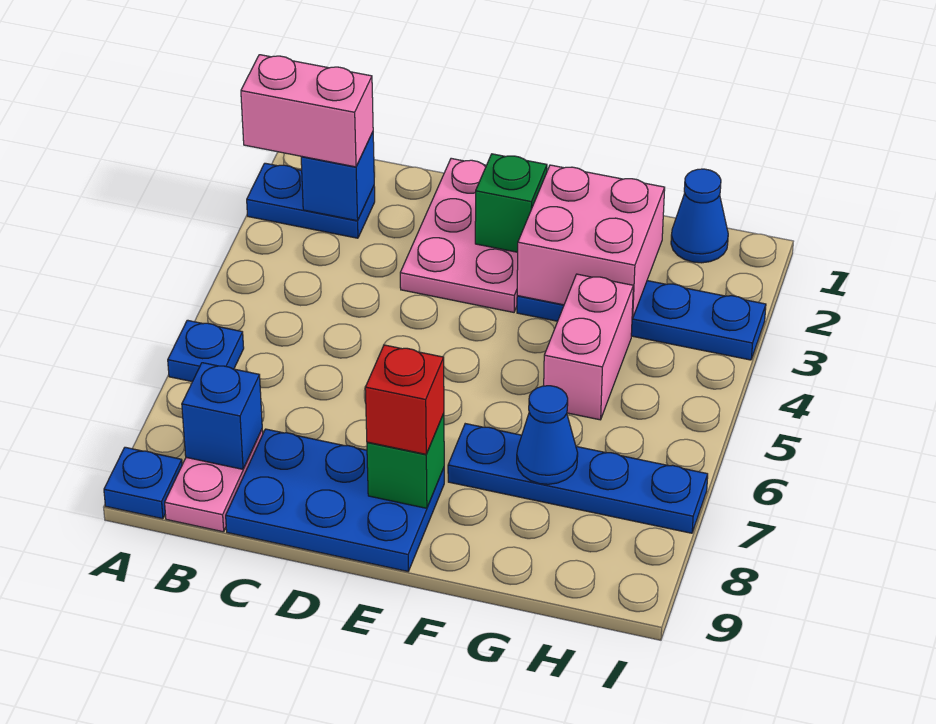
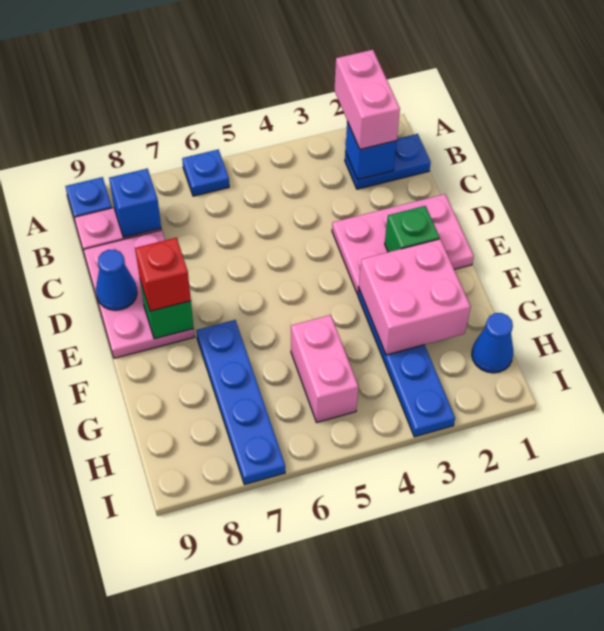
blue 1x2 plate [247,163,375,238] -> blue 1x2 plate turned to [345,134,431,189]
blue 2x3 plate [226,429,444,571] -> pink 2x3 plate [83,230,195,358]
pink 1x2 brick [544,274,633,420] -> pink 1x2 brick turned to [291,315,358,422]
blue 1x1 cone [517,386,578,484] -> blue 1x1 cone moved to [96,249,137,310]

